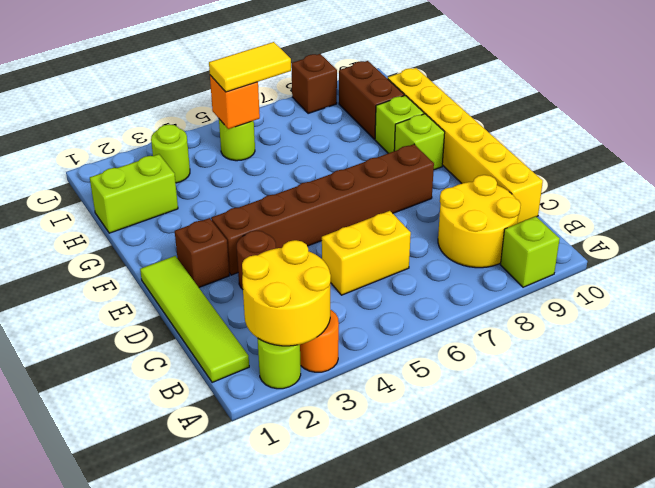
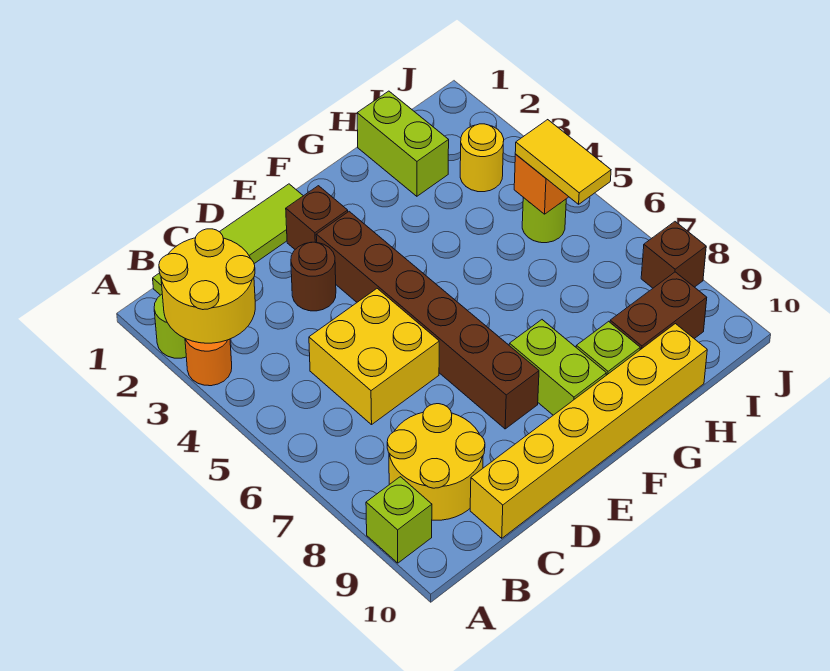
yellow 1x2 brick [322,211,411,295] -> yellow 2x2 brick [309,289,439,425]
lime 1x1 brick [394,114,445,170] -> lime 1x2 brick [509,320,606,415]
lime 1x1 round brick [151,124,190,183] -> yellow 1x1 round brick [460,124,504,192]

